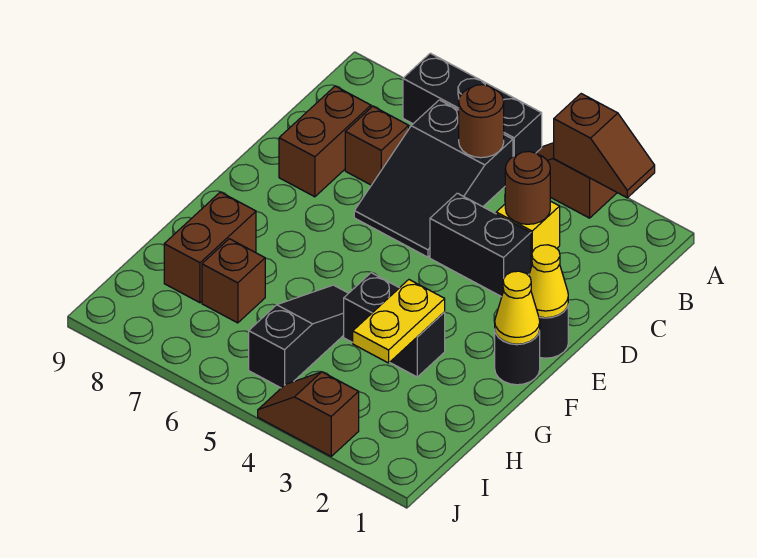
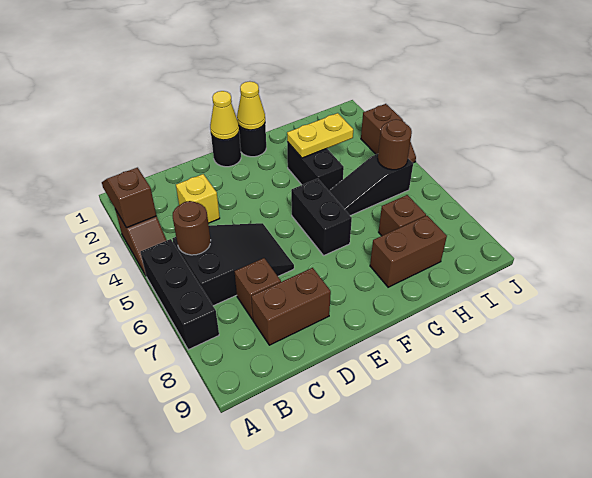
brown 1x1 round brick [505,151,550,224] -> brown 1x1 round brick moved to [378,119,412,170]
black 1x2 brick [430,193,531,297] -> black 1x2 brick moved to [291,179,352,255]

